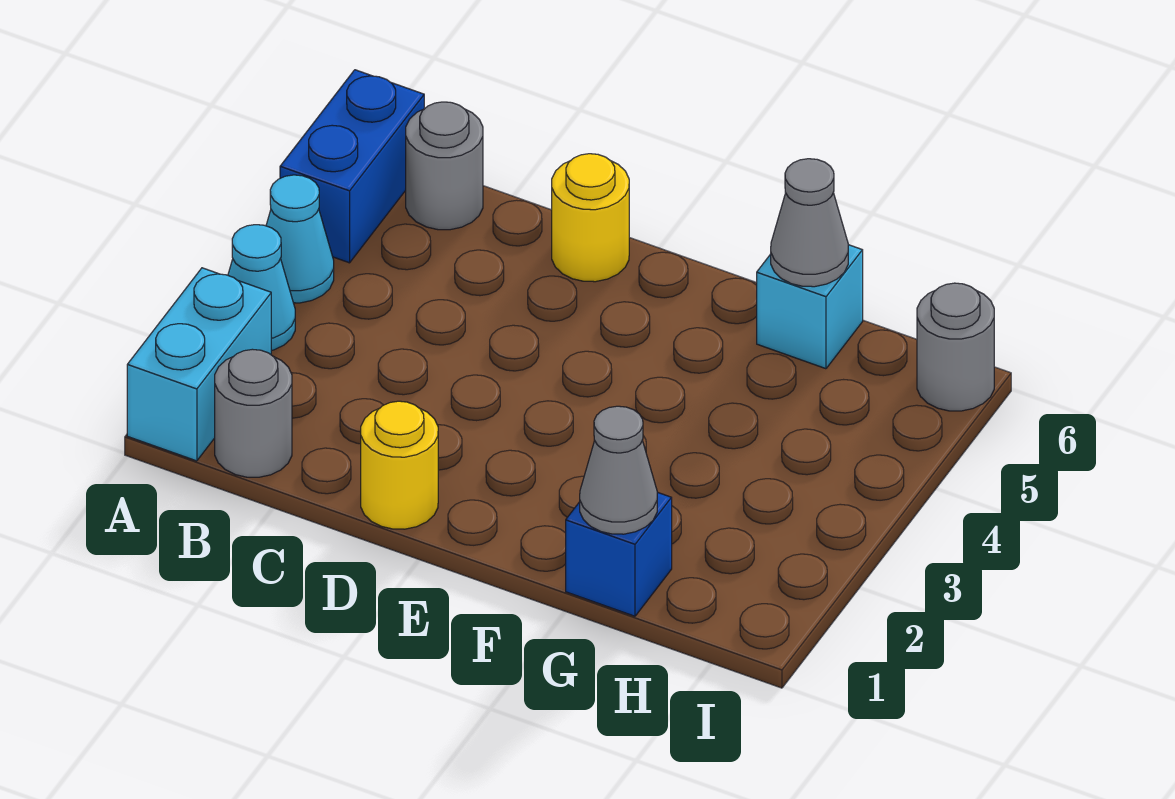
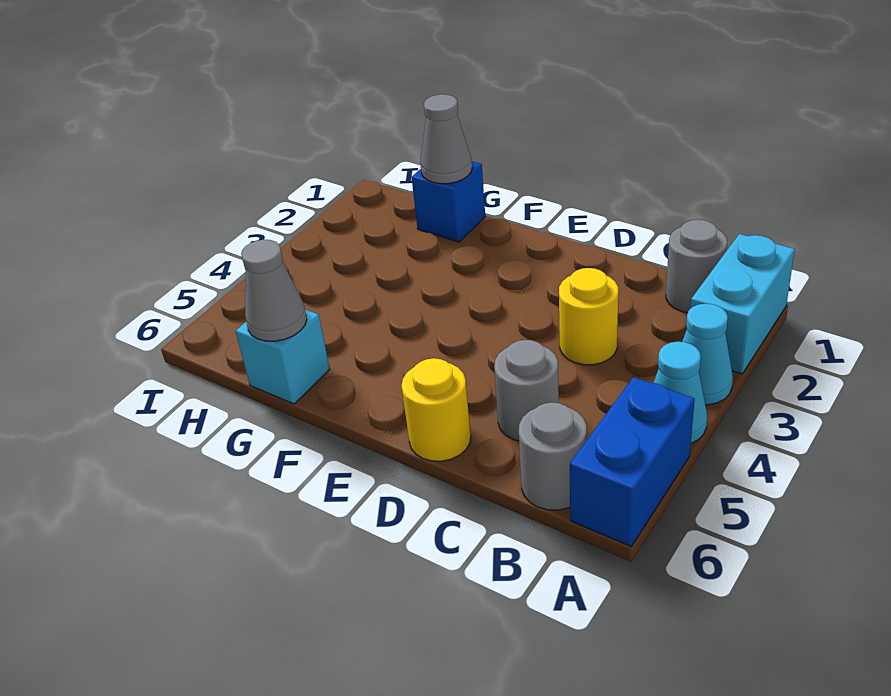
yellow 1x1 round brick [361,401,438,529] -> yellow 1x1 round brick moved to [559,268,618,365]
grey 1x1 round brick [917,283,994,411] -> grey 1x1 round brick moved to [494,340,559,441]

